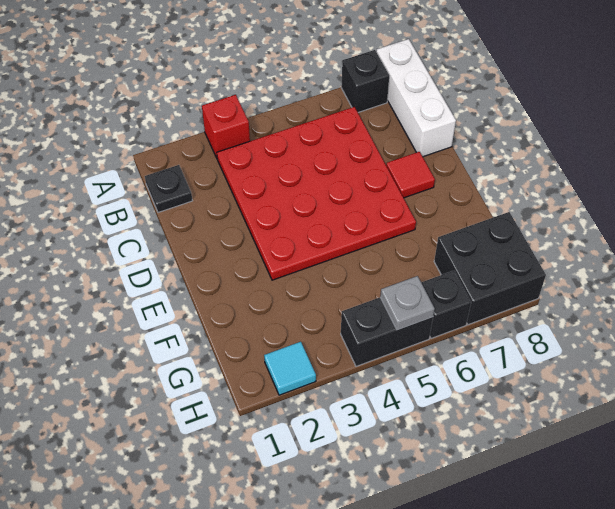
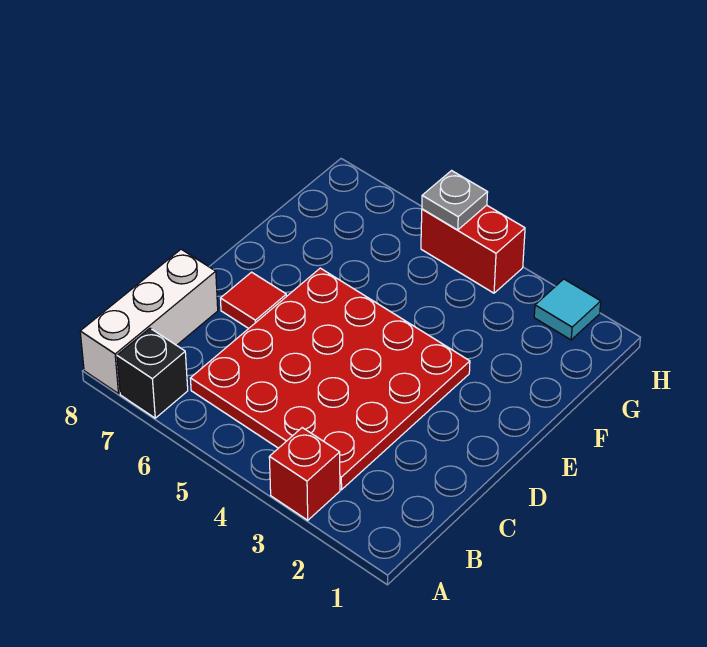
black 1x1 plate [145,165,192,212] -> none
black 2x2 brick [434,212,546,325] -> none
black 1x2 brick [341,297,433,366] -> red 1x2 brick [421,205,525,293]
black 1x1 brick [421,271,471,338] -> none

